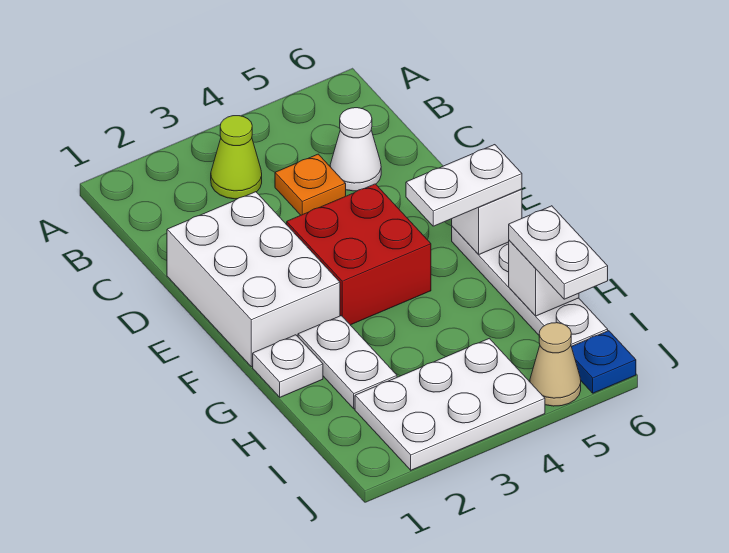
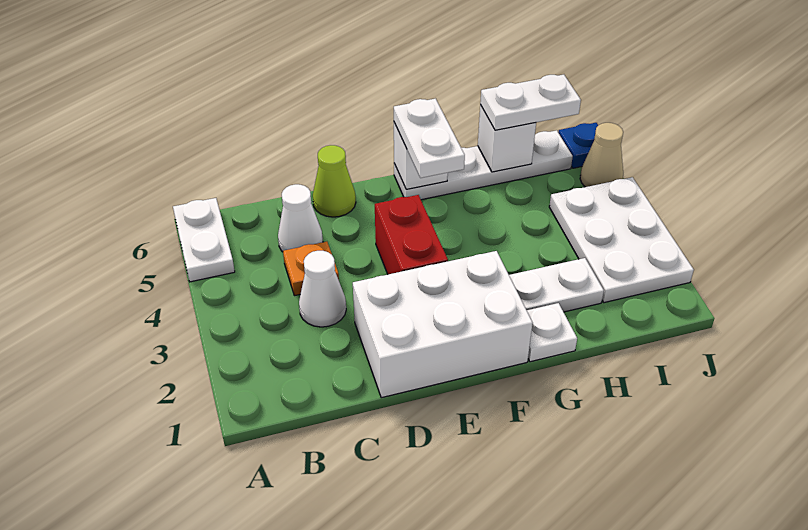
none -> white 1x2 plate [173,198,235,282]
lime 1x1 cone [211,116,262,199] -> lime 1x1 cone moved to [313,145,356,217]
none -> white 1x1 cone [299,251,346,327]
red 2x2 brick [287,184,431,325] -> red 1x2 brick [375,195,448,274]

